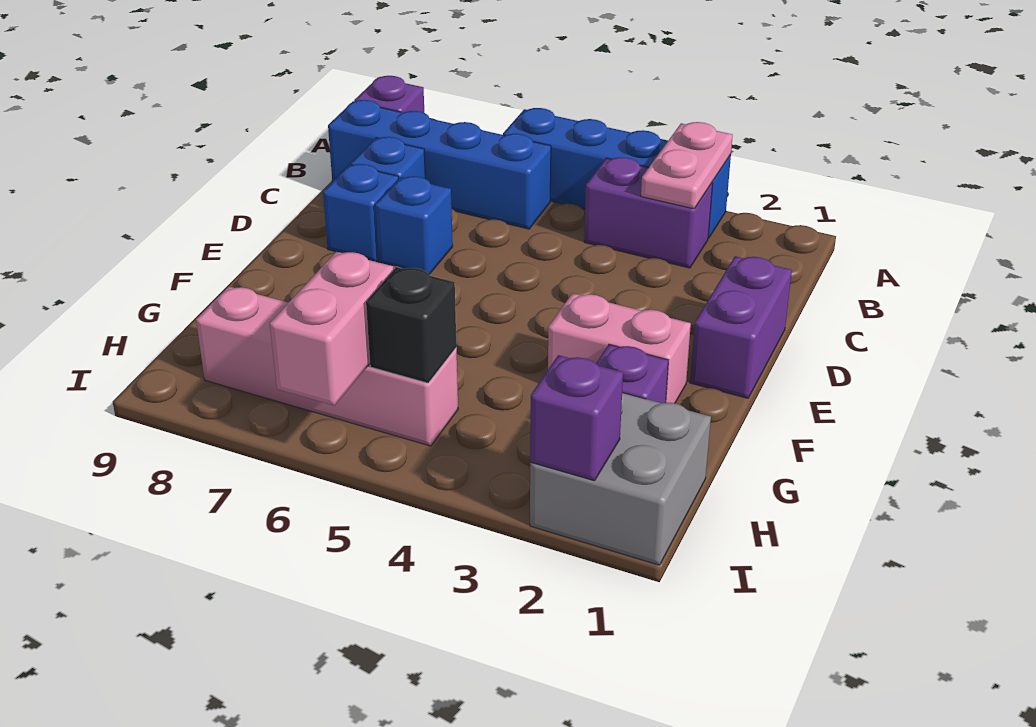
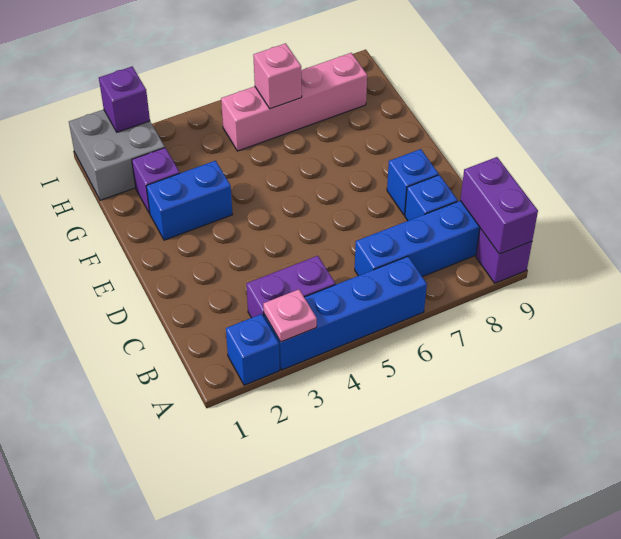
pink 1x2 plate [641,122,733,209] -> pink 1x1 plate [263,289,317,342]
purple 1x2 brick [690,256,792,398] -> purple 1x2 brick moved to [460,157,538,254]
blue 1x1 brick [375,176,453,274] -> blue 1x1 brick moved to [226,314,280,385]
pink 1x2 brick [548,293,691,403] -> blue 1x2 brick [146,161,233,240]
black 1x1 brick [366,267,456,383] -> none
pink 1x2 brick [270,252,393,406] -> pink 1x1 brick [253,43,302,109]

